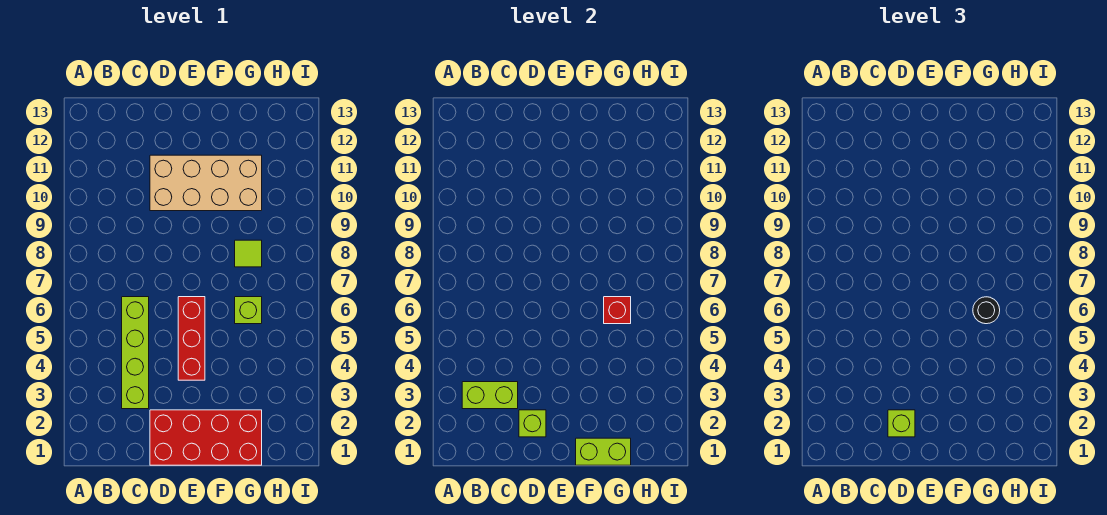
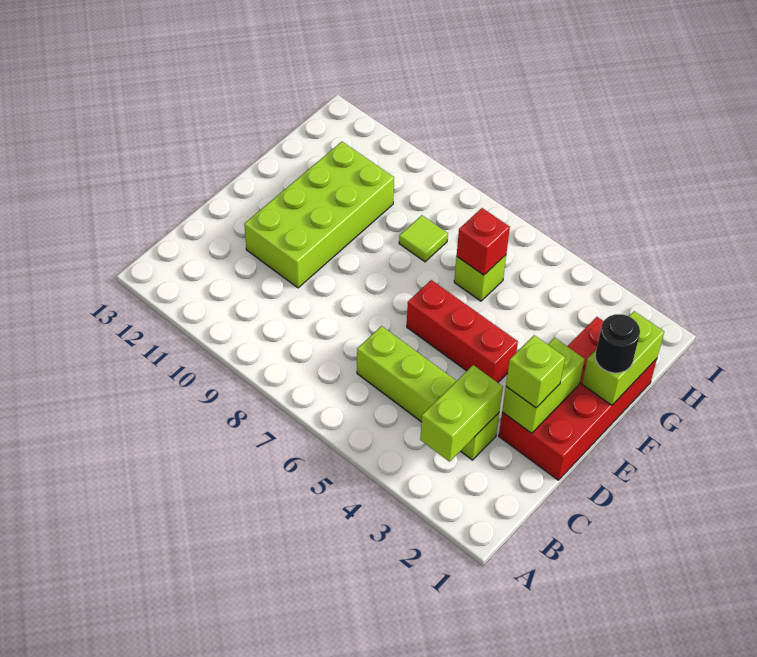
lime 1x1 brick [519,410,546,437] -> lime 1x2 brick [502,338,585,433]
tan 2x4 brick [150,155,262,211] -> lime 2x4 brick [244,142,394,288]
black 1x1 round brick [973,297,1000,324] -> black 1x1 round brick moved to [595,314,640,373]

